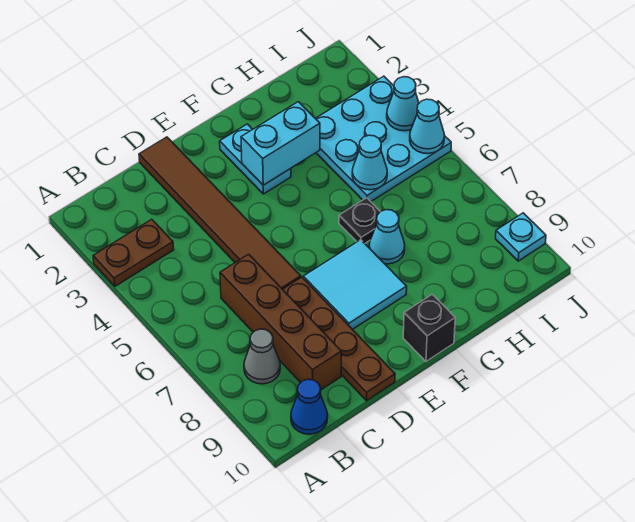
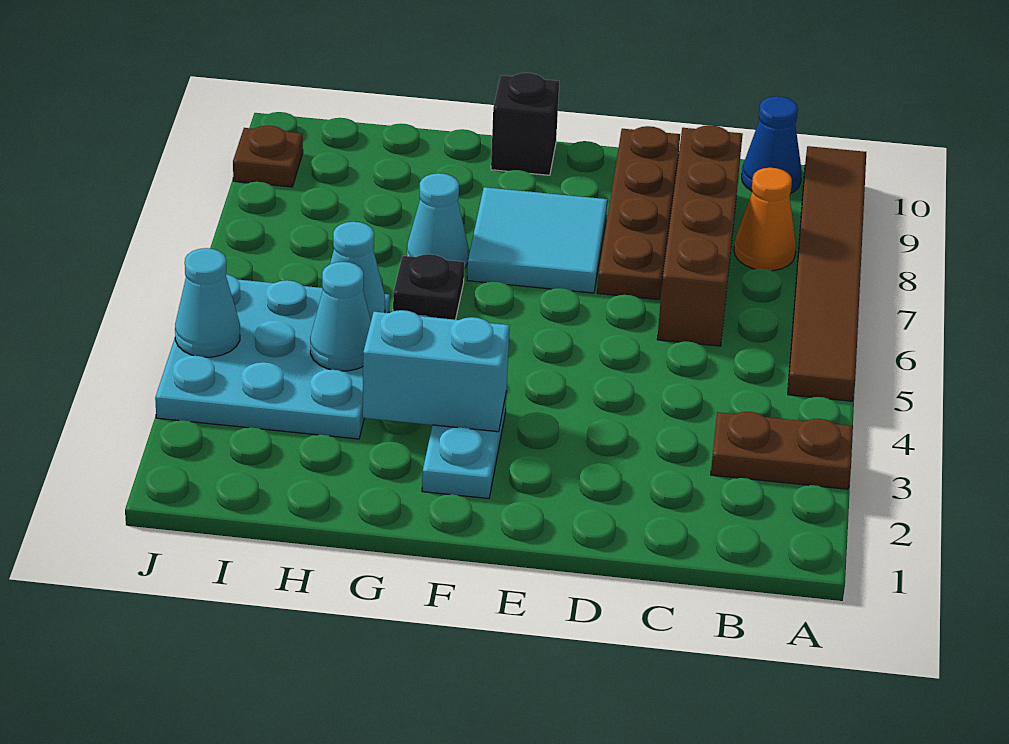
grey 1x1 cone [244,329,280,384] -> orange 1x1 cone [734,168,796,271]
brown 1x6 tile [139,137,301,289] -> brown 1x6 tile moved to [788,146,866,401]
cyan 1x1 cone [410,99,445,154] -> cyan 1x1 cone moved to [310,262,371,371]
cyan 1x1 plate [496,213,546,261] -> brown 1x1 plate [233,126,303,187]

